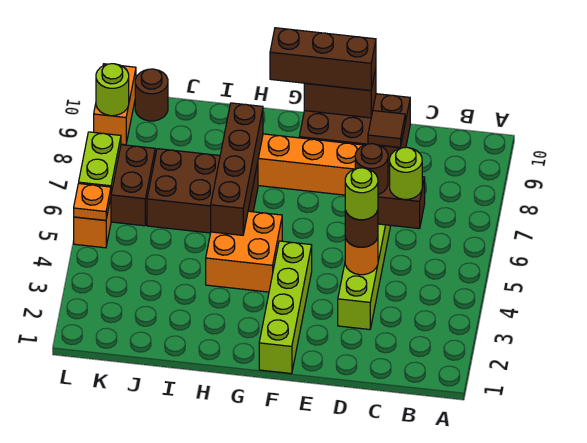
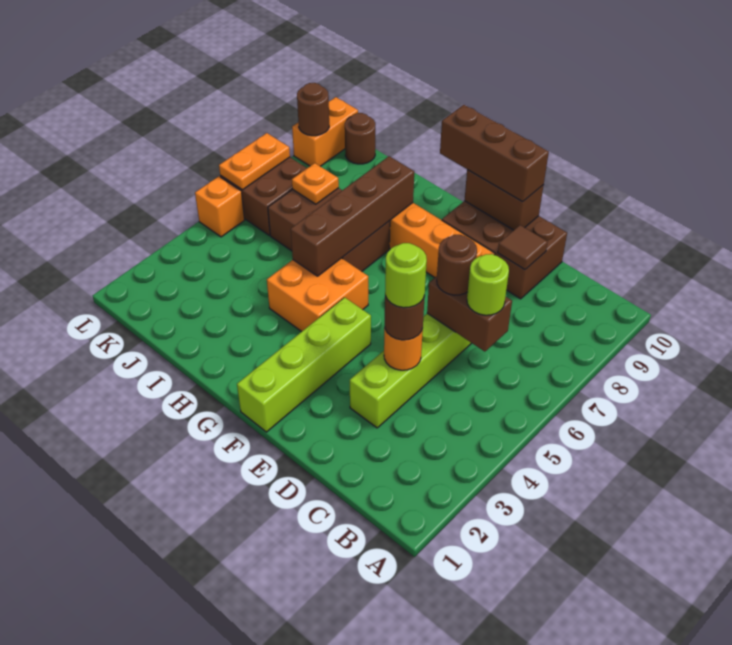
orange 1x1 plate [74,184,111,220] -> orange 1x1 plate moved to [292,163,339,204]
lime 1x2 plate [79,132,121,193] -> orange 1x2 plate [219,133,290,190]
lime 1x1 round brick [96,64,129,116] -> brown 1x1 round brick [297,83,329,136]

